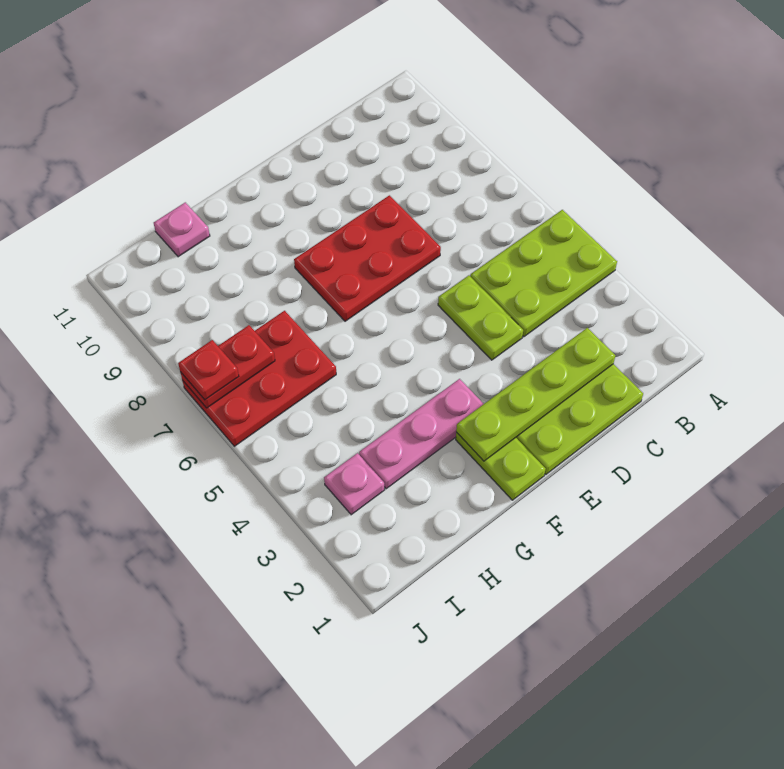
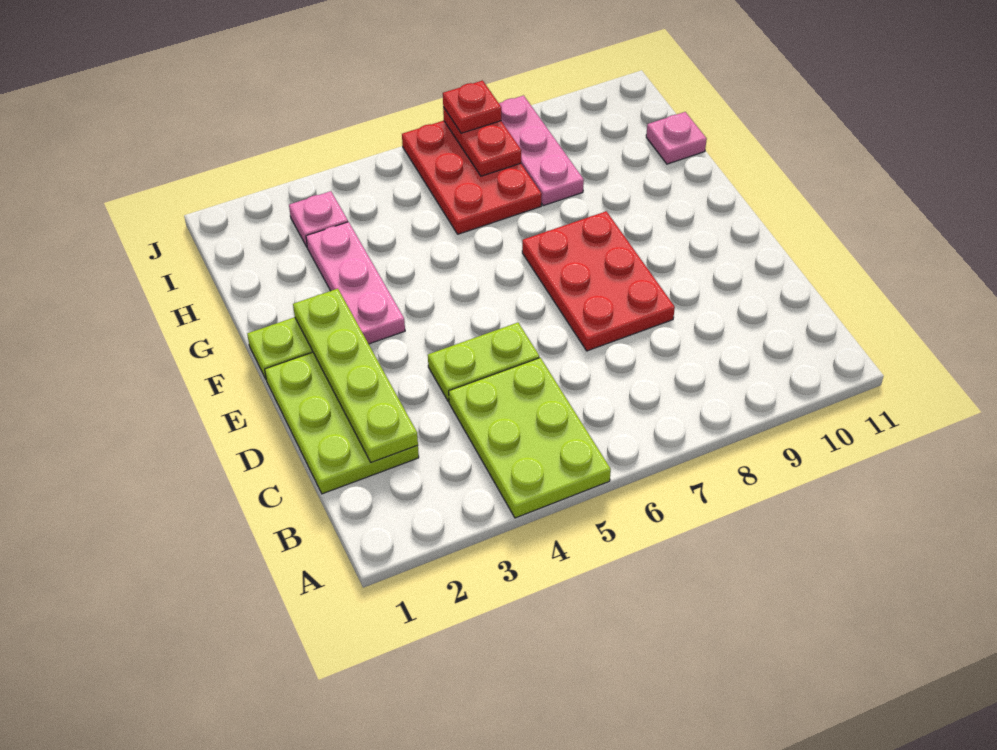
none -> pink 1x3 plate [499,95,584,206]

